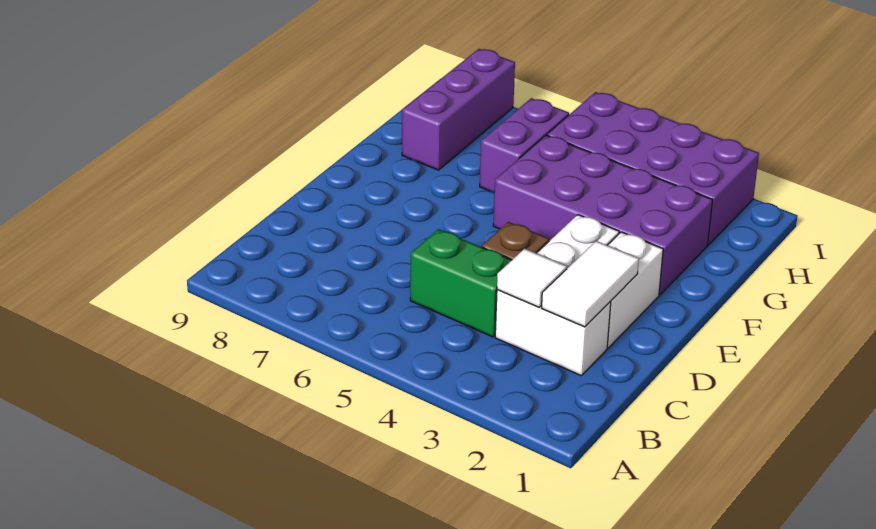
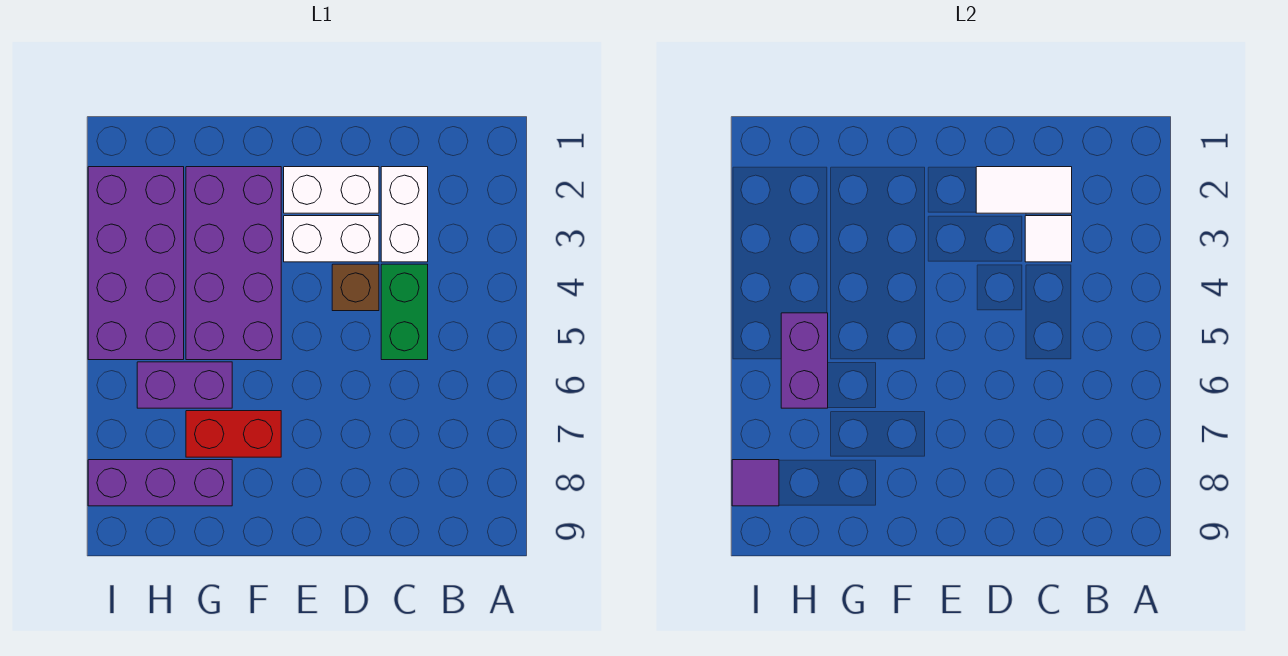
none -> red 1x2 brick [186,411,281,457]
none -> purple 1x2 brick [781,313,828,408]
none -> purple 1x1 tile [732,460,779,506]

